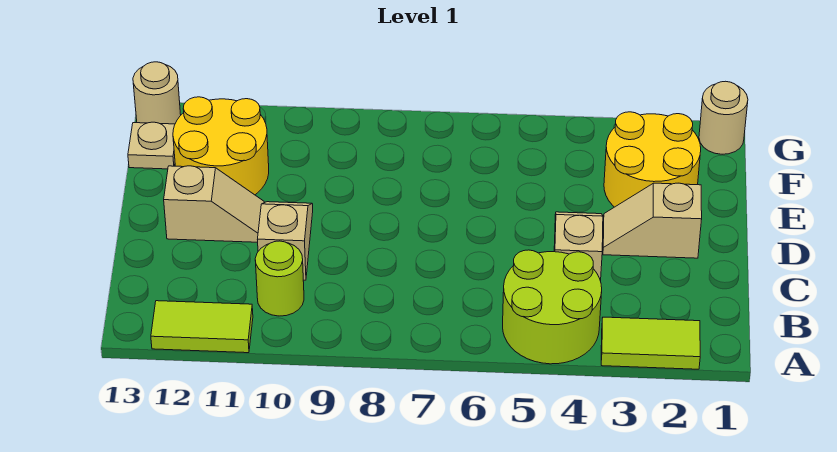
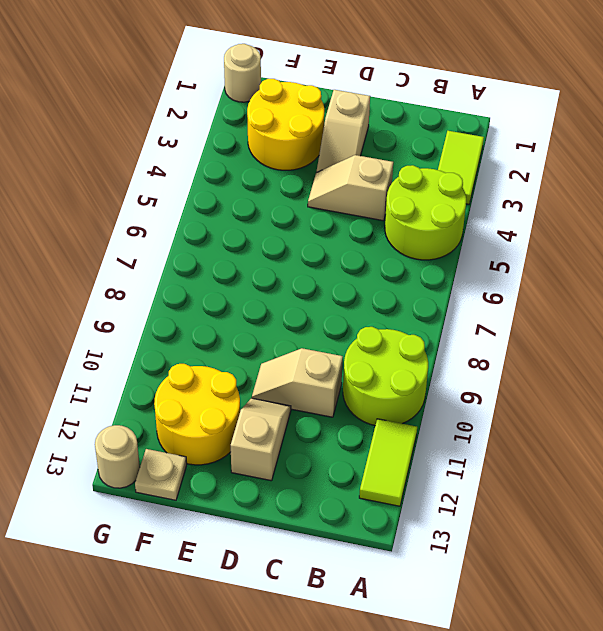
lime 1x1 round brick [255,241,304,316] -> lime 2x2 round brick [343,327,428,426]

